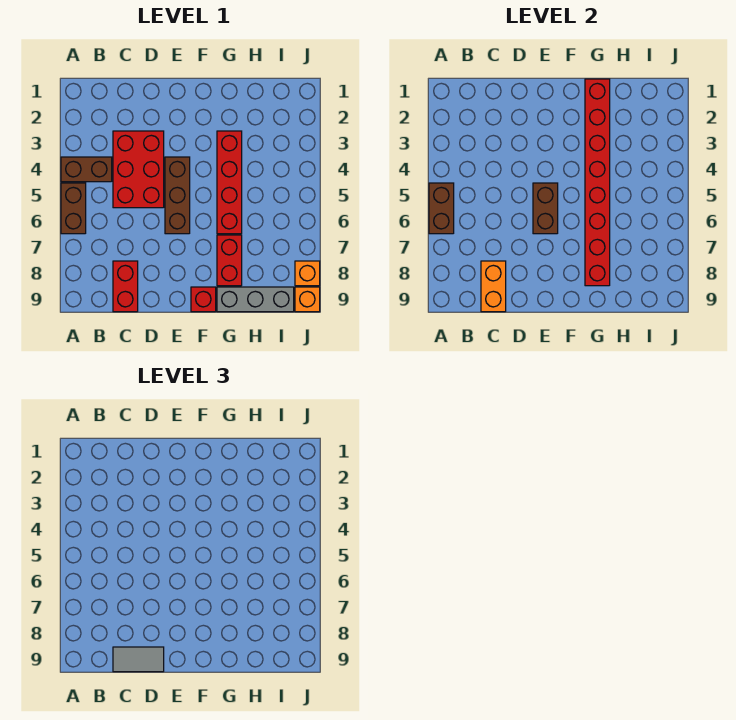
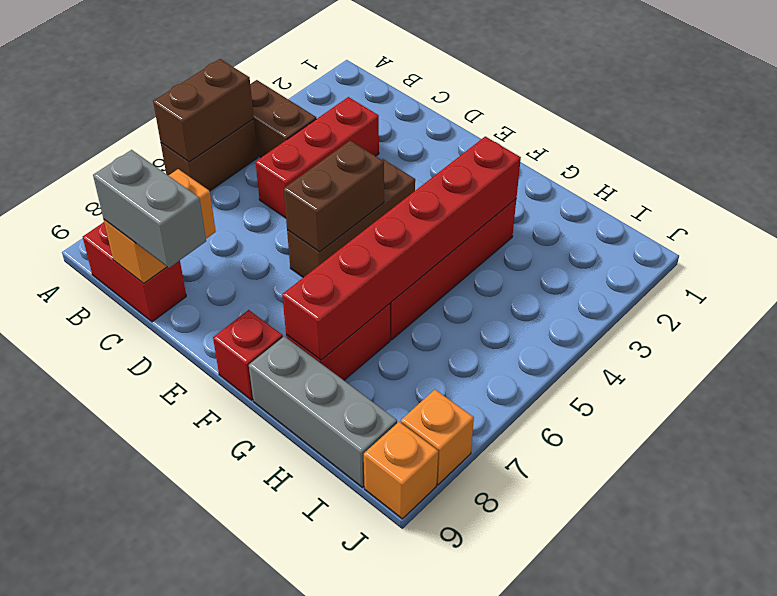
red 2x3 brick [113,131,164,208] -> red 1x3 brick [256,97,379,218]
red 1x2 brick [113,261,138,312] -> red 1x2 brick turned to [83,222,186,322]
grey 1x2 tile [113,647,164,672] -> grey 1x2 brick [93,150,206,268]
red 1x8 brick [585,79,610,286] -> red 1x6 brick [282,136,521,360]

